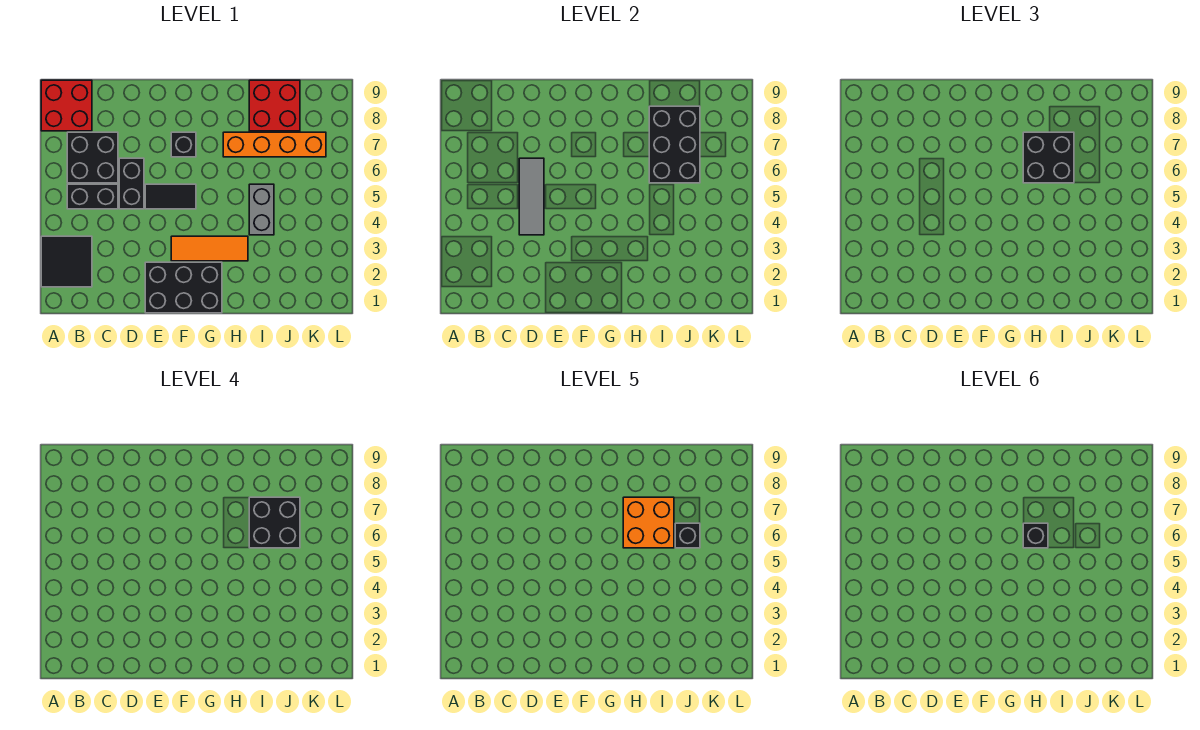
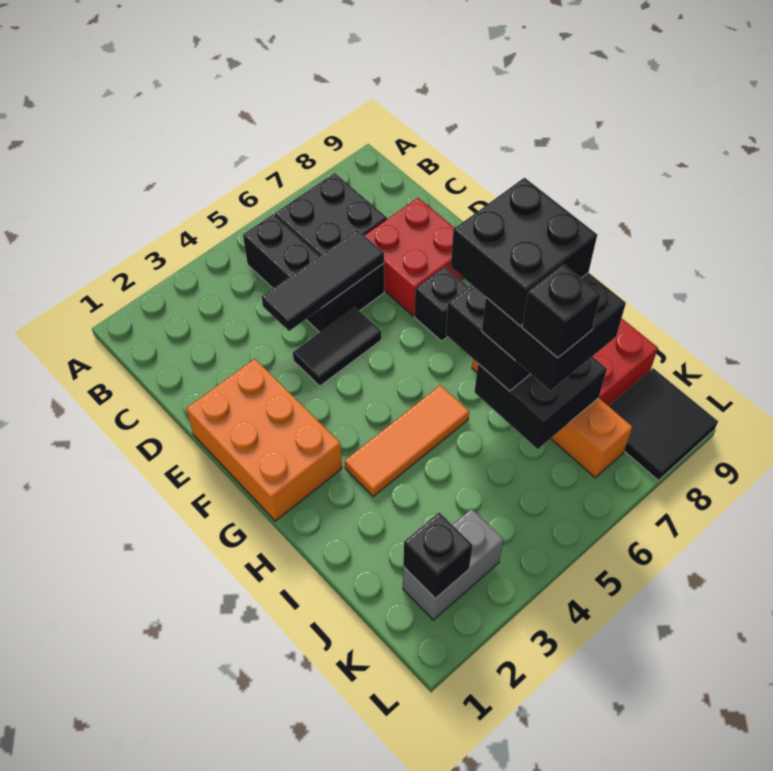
black 2x2 tile [41,236,92,287] -> black 2x2 tile moved to [609,368,718,480]
red 2x2 brick [41,80,92,131] -> red 2x2 brick moved to [364,198,463,316]
grey 1x3 tile [519,158,544,235] -> black 1x3 tile [262,230,384,331]
black 2x3 brick [145,262,222,313] -> orange 2x3 brick [186,359,342,521]
black 1x2 tile [145,184,196,209] -> black 1x2 tile turned to [293,307,381,386]
orange 1x3 tile [171,236,248,261] -> orange 1x3 tile turned to [345,385,469,496]
orange 2x2 brick [623,497,674,548] -> black 2x2 brick [451,178,597,326]
black 1x1 brick [1023,523,1048,548] -> black 1x1 brick moved to [403,513,473,598]
grey 1x2 brick [249,184,274,235] -> grey 1x2 brick moved to [403,509,504,620]
black 2x3 brick [649,106,700,183] -> black 2x2 brick [475,356,607,449]

